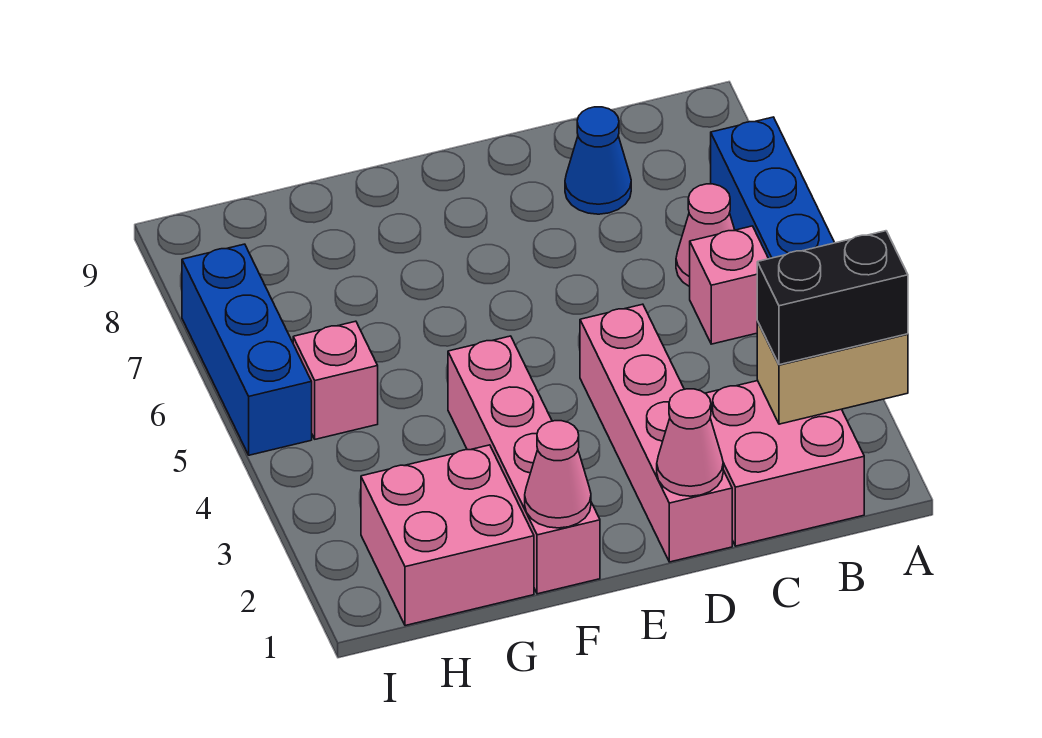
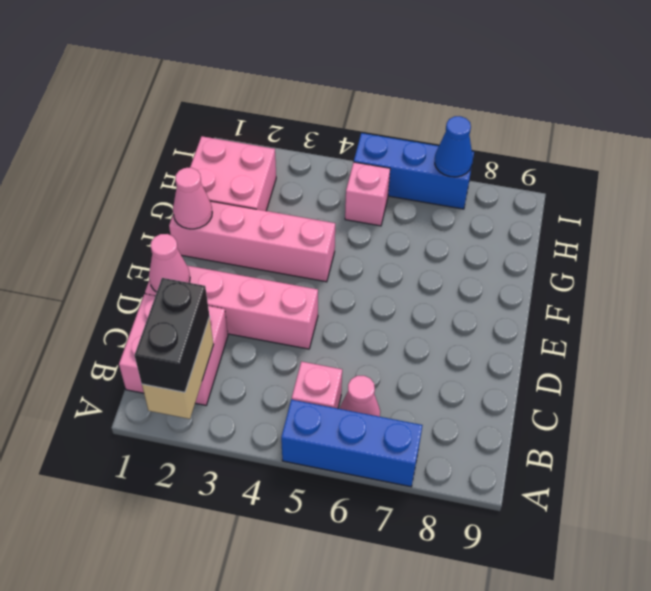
blue 1x1 cone [565,107,631,214] -> blue 1x1 cone moved to [435,116,473,177]

